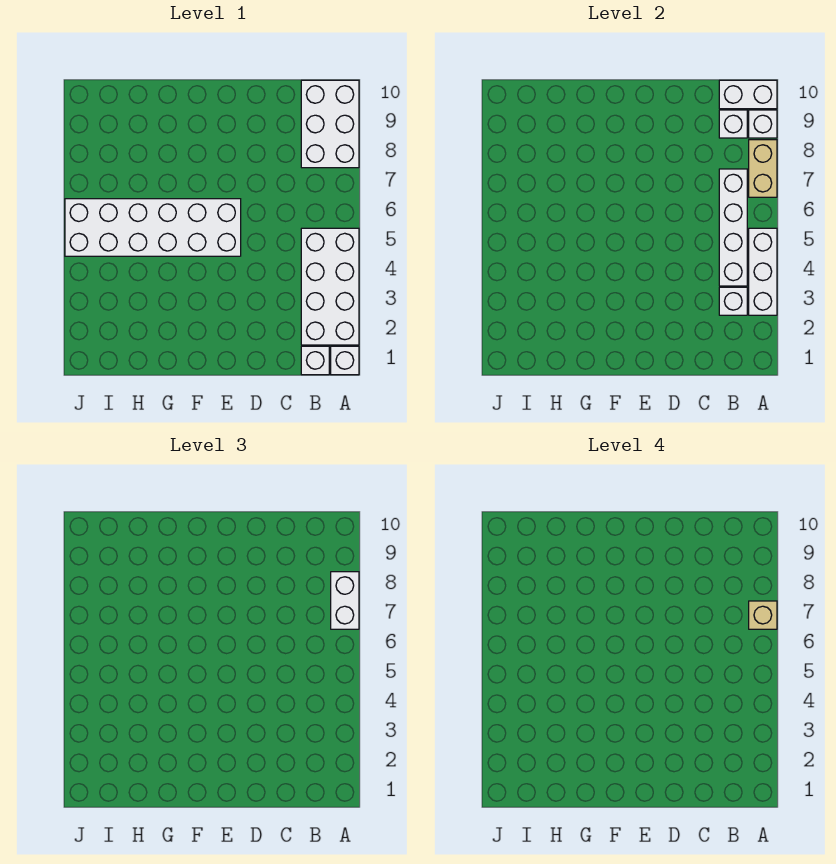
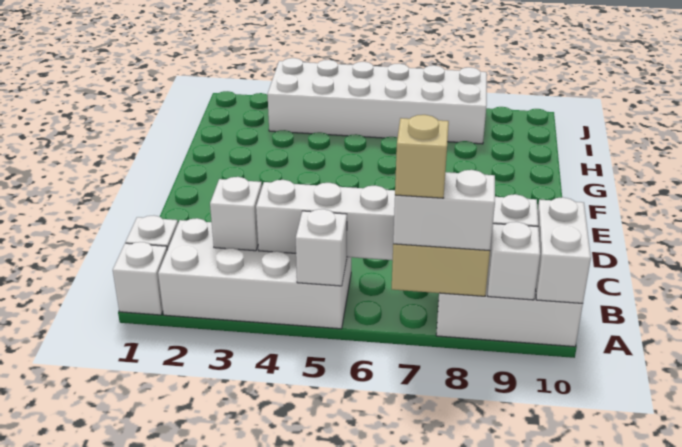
white 1x3 brick [749,228,777,315] -> white 1x1 brick [296,209,347,286]
white 2x6 brick [65,199,241,256] -> white 2x6 brick turned to [267,58,487,144]

